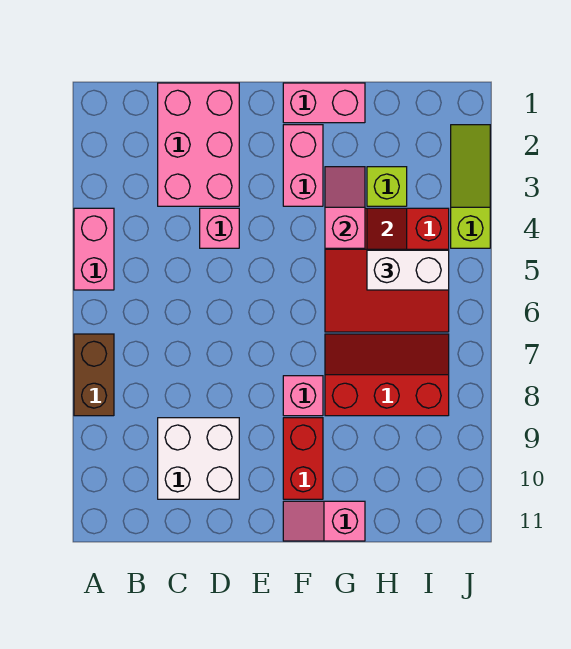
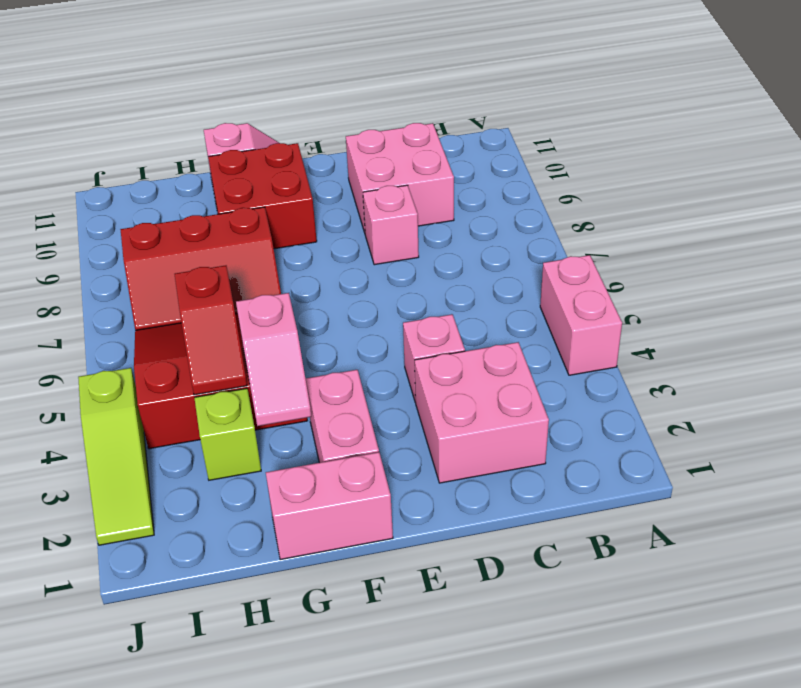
brown 1x2 brick [74,334,114,416] -> none
pink 2x3 brick [158,83,239,206] -> pink 2x2 brick [415,342,549,483]
white 2x2 brick [158,418,239,499] -> pink 2x2 brick [346,123,454,233]
pink 1x1 brick [283,376,323,416] -> pink 1x1 brick moved to [363,185,419,265]
red 1x2 brick [283,418,323,499] -> red 2x2 brick [208,143,317,249]
white 1x2 brick [367,250,449,290] -> none

